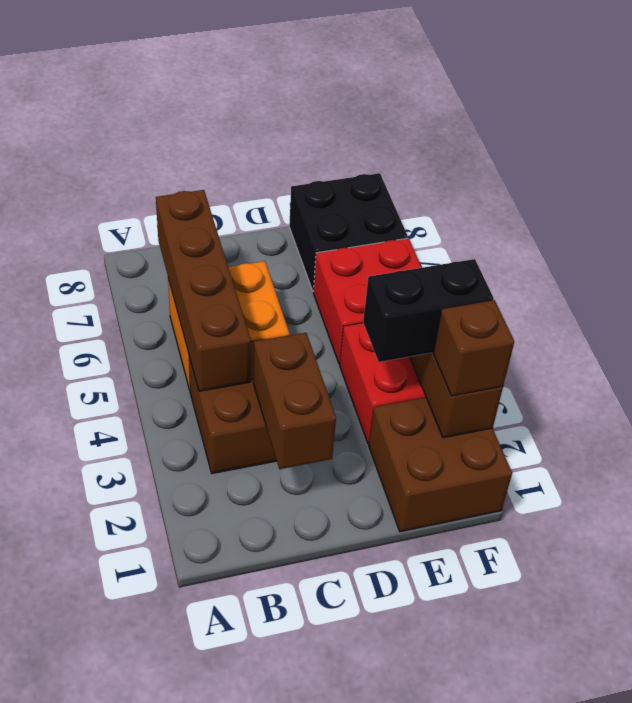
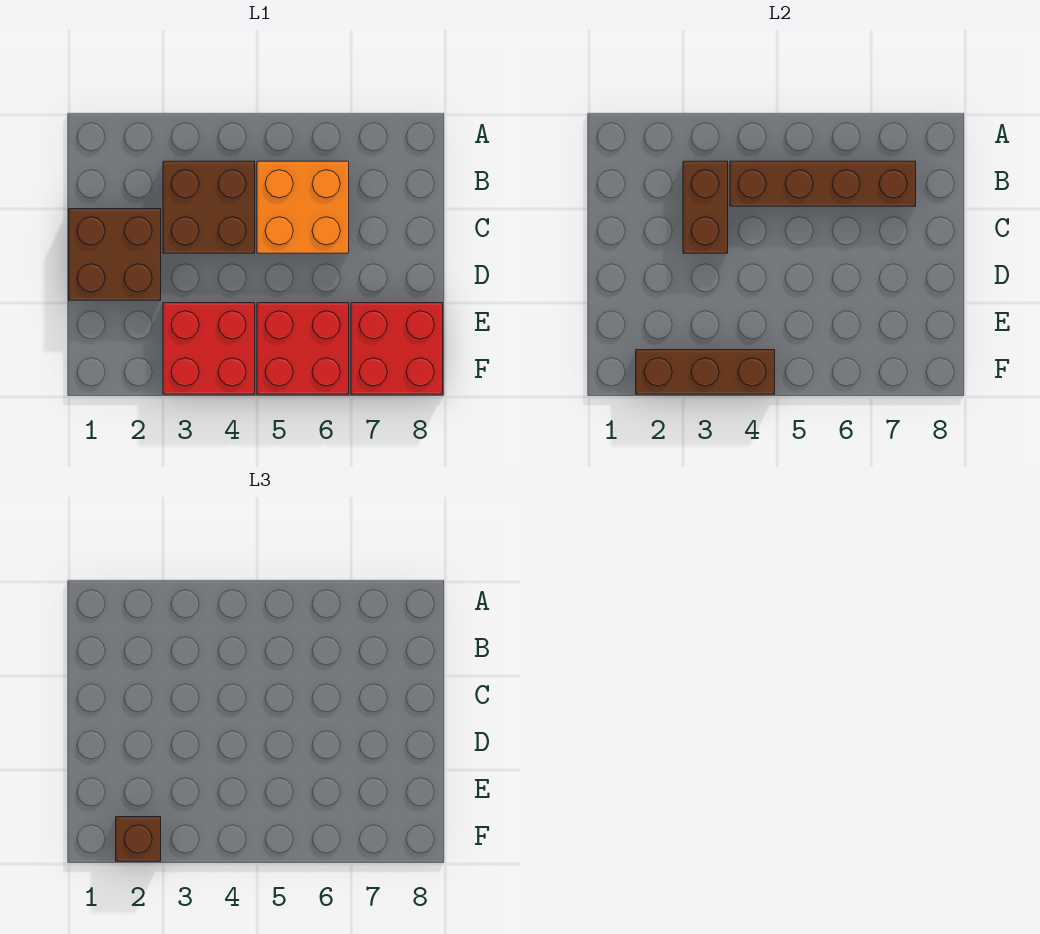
brown 1x2 brick [253,333,336,469] -> brown 1x2 brick turned to [683,161,728,253]
brown 2x2 brick [369,397,512,532] -> brown 2x2 brick moved to [69,209,161,300]
black 1x2 brick [363,259,494,362] -> none
black 2x2 brick [289,173,408,291] -> red 2x2 brick [351,303,443,394]

